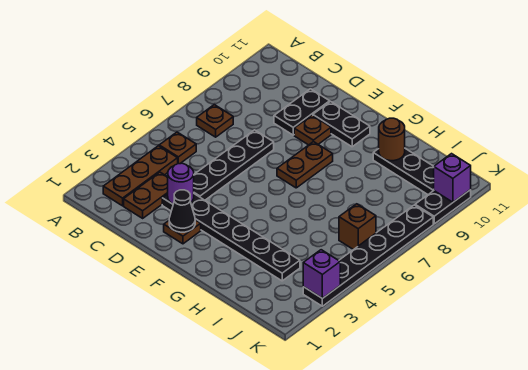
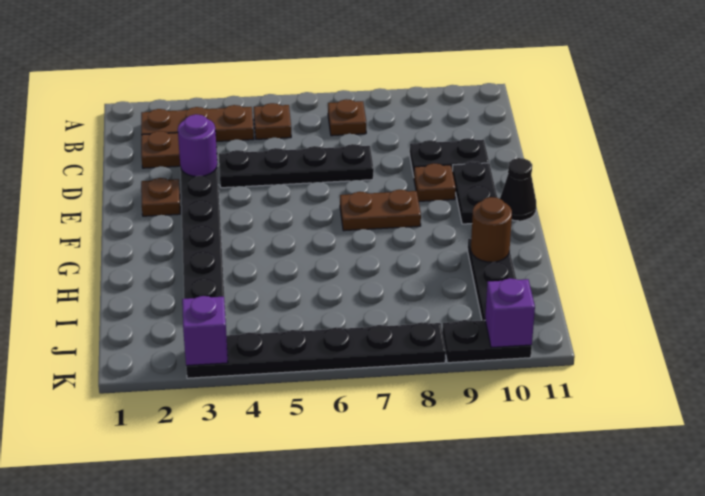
black 1x1 cone [169,190,195,232] -> black 1x1 cone moved to [500,158,536,221]
brown 1x1 brick [339,204,376,250] -> none

